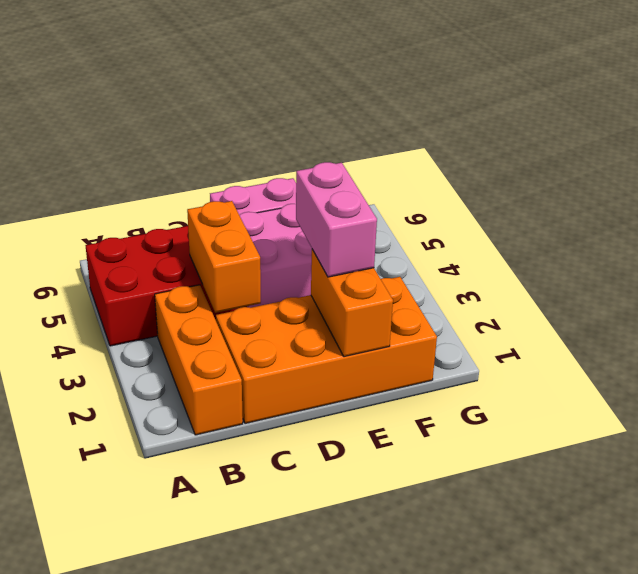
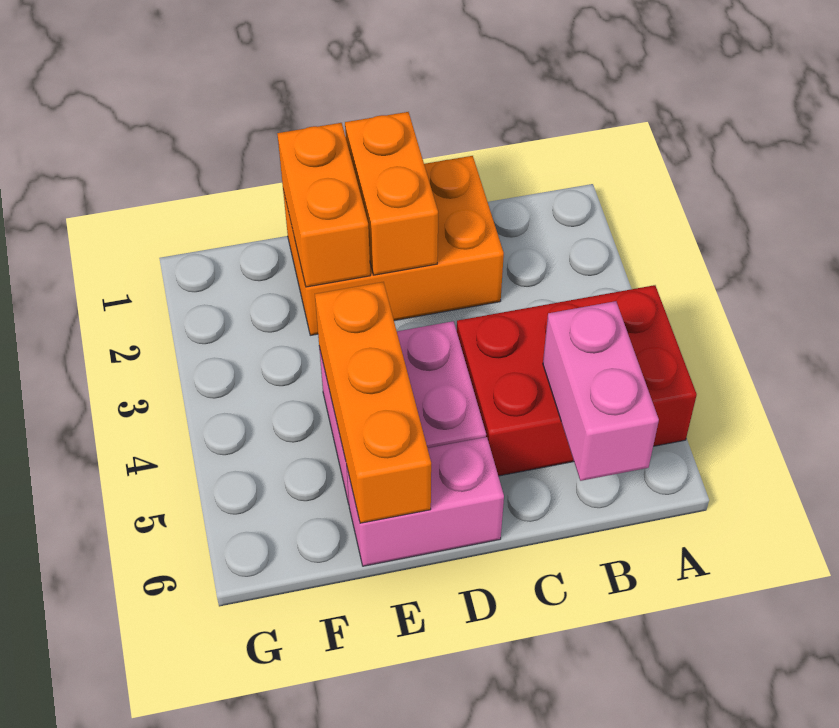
orange 1x3 brick [155,285,243,435] -> orange 1x3 brick moved to [315,282,431,523]
orange 2x4 brick [216,277,437,424] -> orange 2x3 brick [283,156,504,335]
orange 1x2 brick [187,201,261,313] -> orange 1x2 brick moved to [345,112,438,275]
pink 1x2 brick [296,162,377,277] -> pink 1x2 brick moved to [543,301,659,481]

